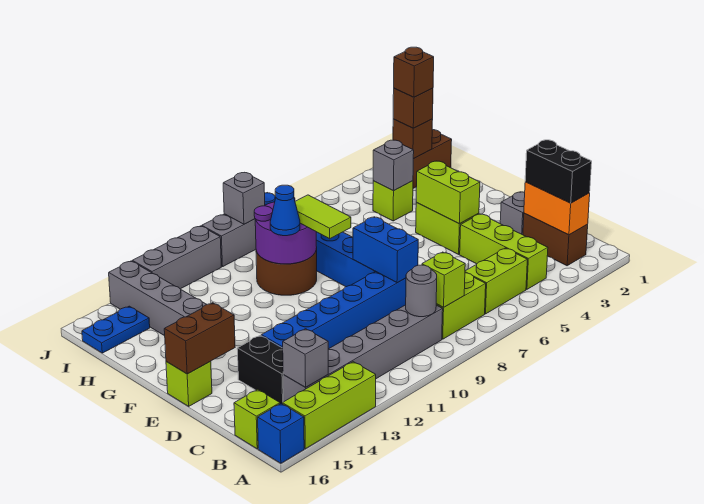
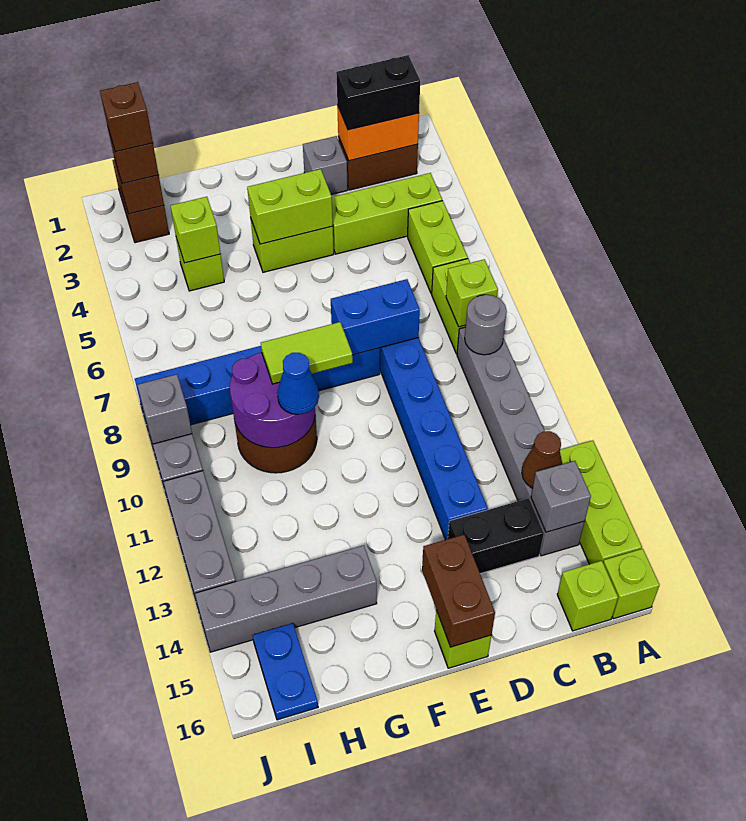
blue 1x1 brick [258,404,304,463] -> lime 1x1 brick [603,549,660,619]
none -> brown 1x1 cone [522,431,562,488]
grey 1x1 brick [373,140,414,191] -> lime 1x1 brick [171,197,221,263]

